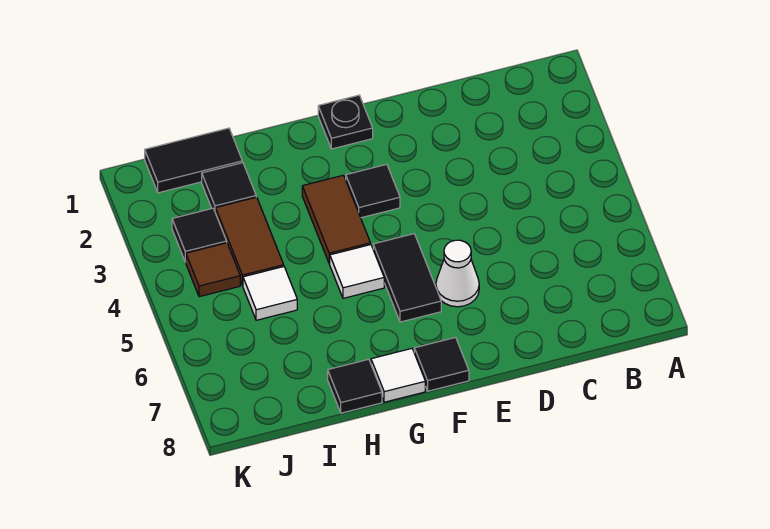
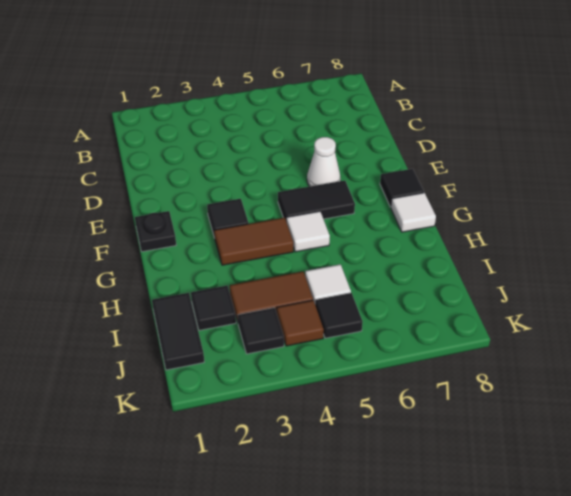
black 1x1 tile [328,359,382,413] -> black 1x1 tile moved to [315,293,363,338]

